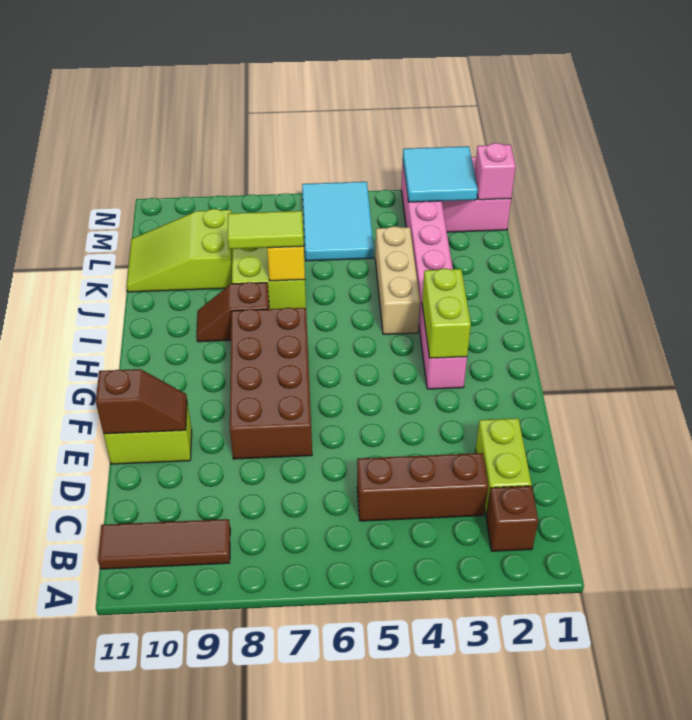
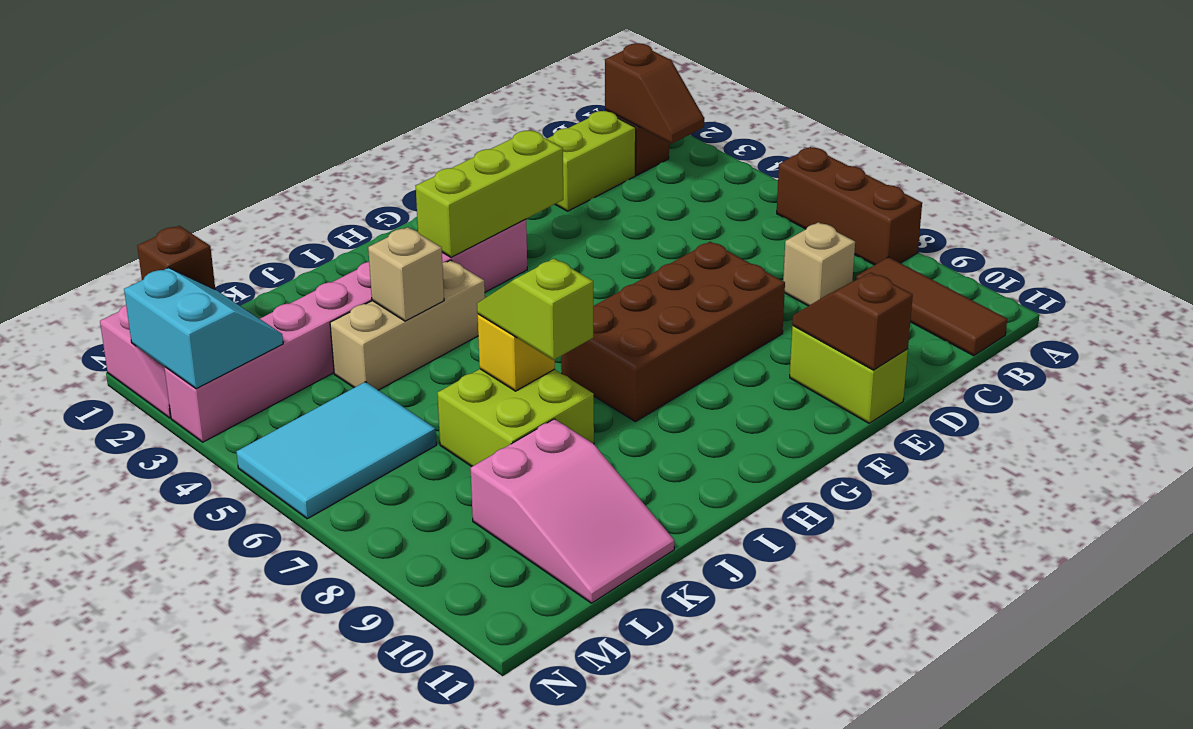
brown 1x3 brick [357,453,488,521] -> brown 1x3 brick moved to [777,147,922,265]
none -> tan 1x1 brick [783,222,855,306]
lime 1x2 brick [422,268,471,358] -> lime 1x3 brick [416,130,563,257]
brown 1x2 slope [197,282,269,342] -> brown 1x2 slope moved to [605,43,704,144]
none -> tan 1x1 brick [368,227,444,321]
lime 1x2 tile [227,211,304,249] -> lime 1x2 slope [477,259,593,360]
lime 2x3 slope [127,209,232,292] -> pink 2x3 slope [471,419,674,603]
pink 1x1 brick [475,143,516,200] -> brown 1x1 brick [137,226,215,289]
cyan 2x2 tile [403,146,478,202] -> cyan 2x2 slope [124,268,283,389]

